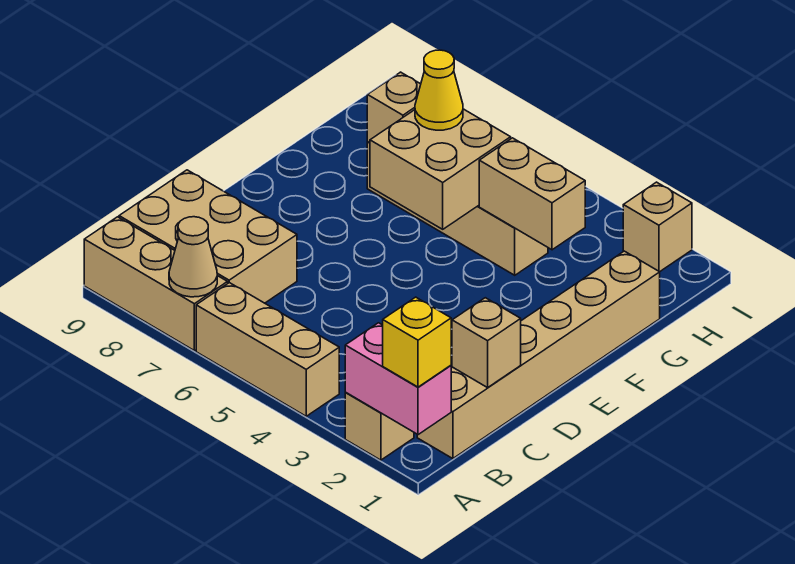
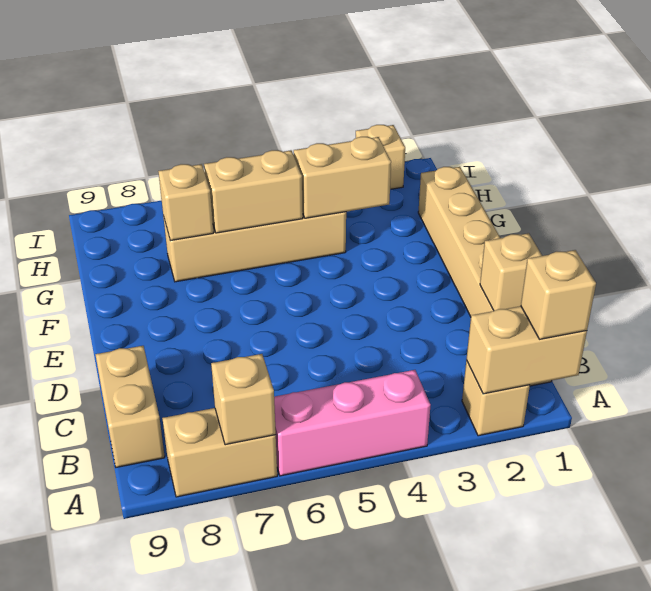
pink 1x2 brick [345,323,451,435] -> tan 1x2 brick [466,306,587,394]
yellow 1x1 brick [383,297,451,387] -> tan 1x1 brick [521,250,596,339]
tan 1x3 brick [196,283,339,416] -> pink 1x3 brick [274,370,431,476]
tan 1x3 brick [84,217,228,351] -> tan 1x2 brick [162,408,277,497]
tan 1x1 cone [169,217,217,297] -> tan 1x1 brick [211,354,276,445]
tan 2x3 brick [119,170,297,303] -> tan 1x2 brick [95,346,165,467]
tan 2x2 brick [370,109,511,229] -> tan 1x2 brick [204,150,303,233]
yellow 1x1 cone [415,50,463,130] -> none

